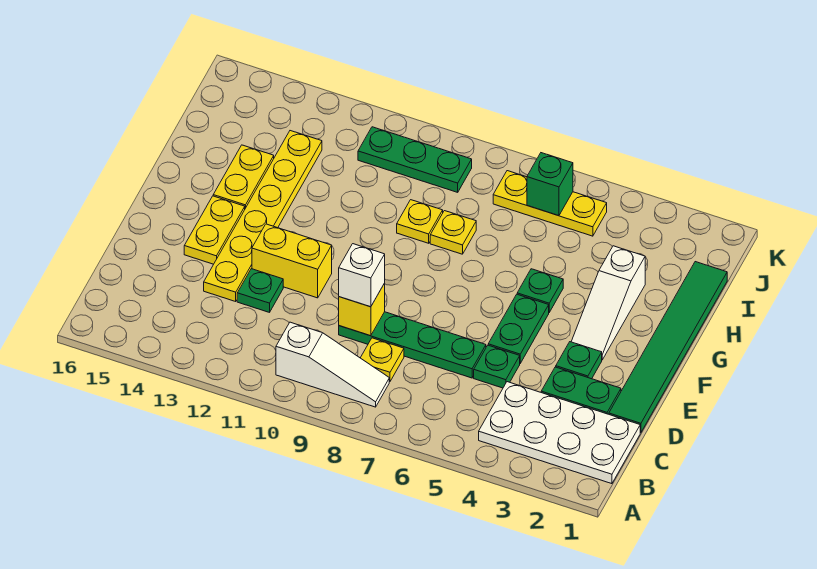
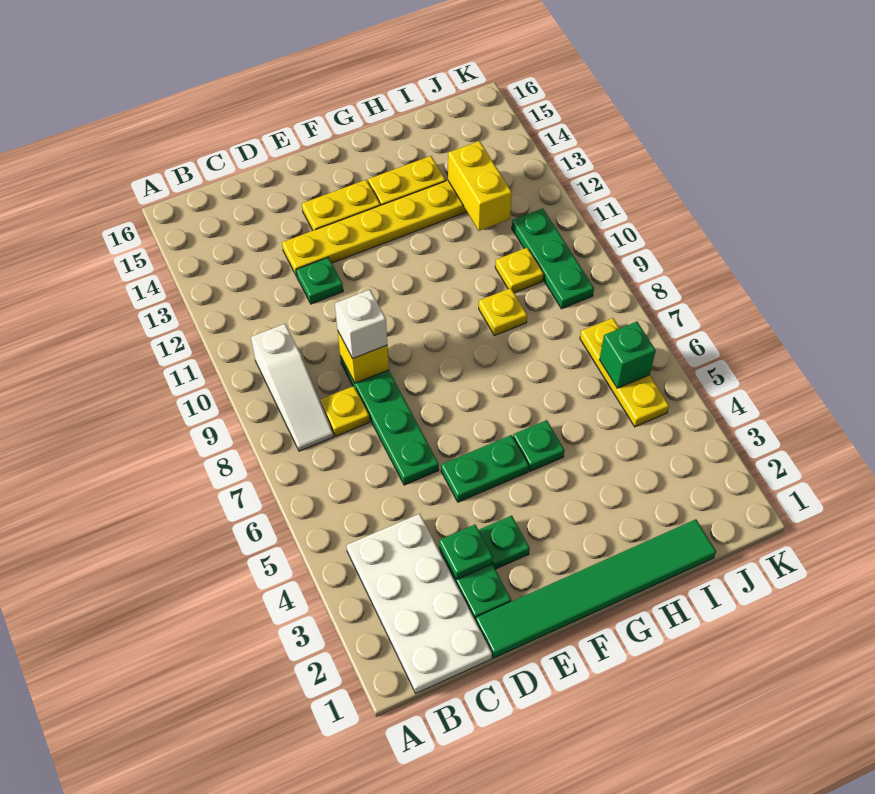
green 1x1 plate [474,345,520,388] -> green 1x1 plate moved to [439,525,493,579]
yellow 1x2 brick [252,224,332,298] -> yellow 1x2 brick moved to [448,141,512,231]
white 1x3 slope [571,246,645,360] -> none
yellow 1x1 plate [430,211,476,254] -> yellow 1x1 plate moved to [495,248,543,293]

